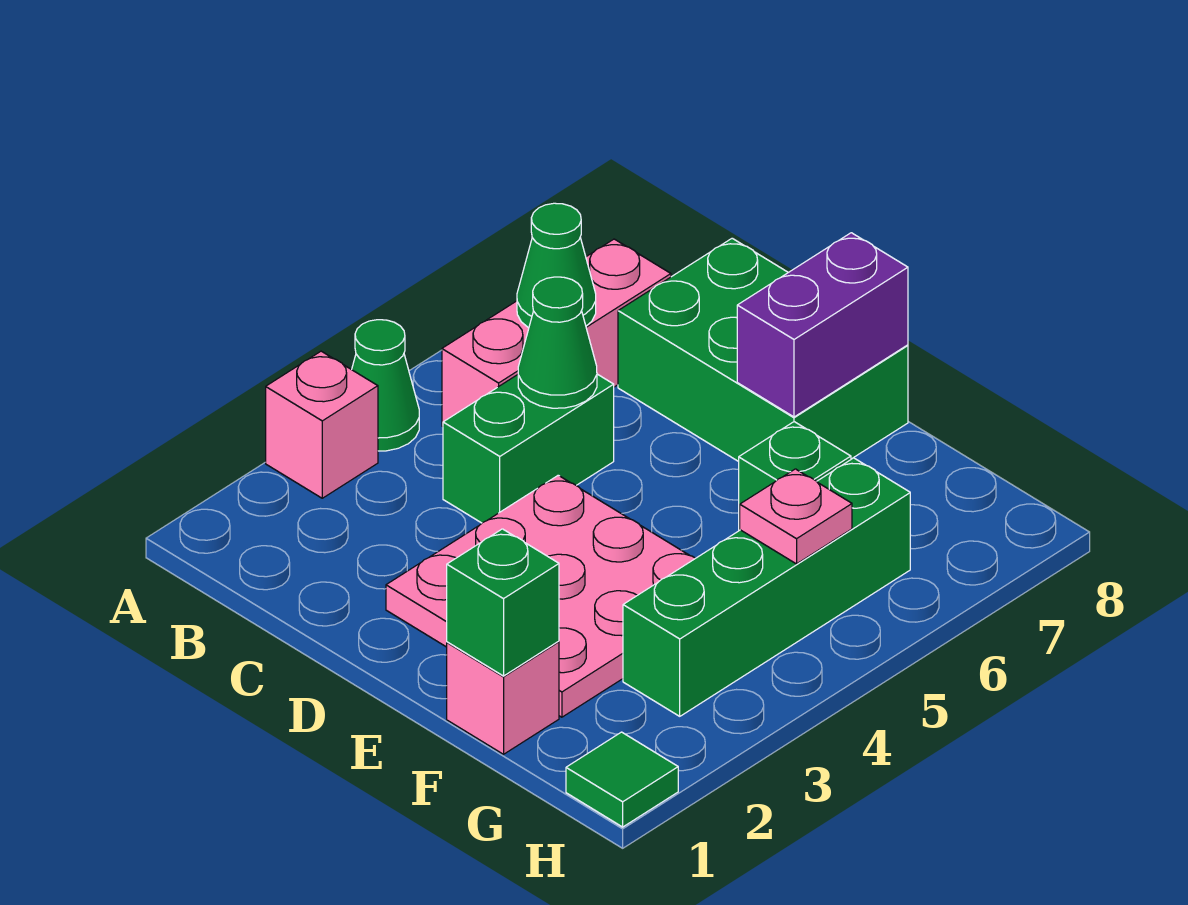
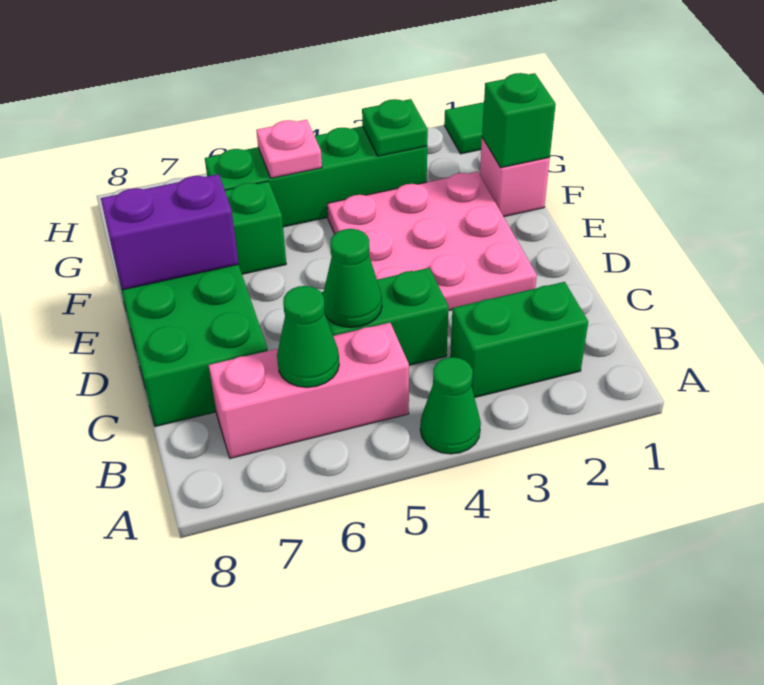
pink 1x1 brick [266,351,378,498] -> none
none -> green 1x2 brick [450,282,588,398]
none -> green 1x1 plate [362,99,428,156]

